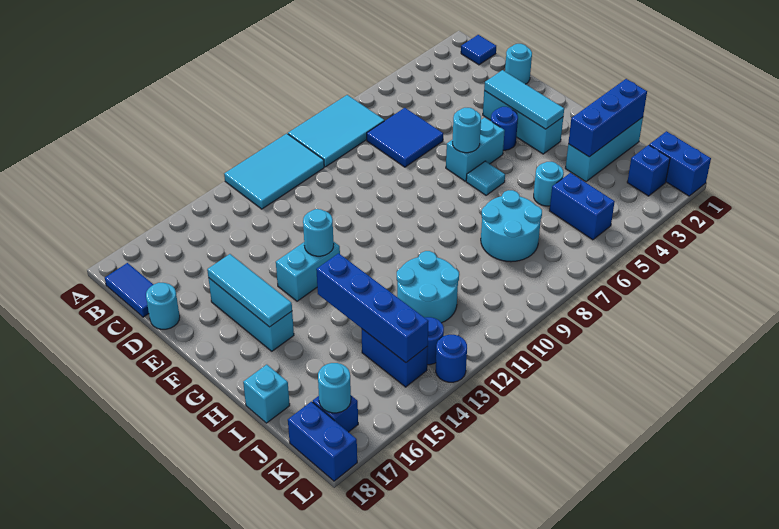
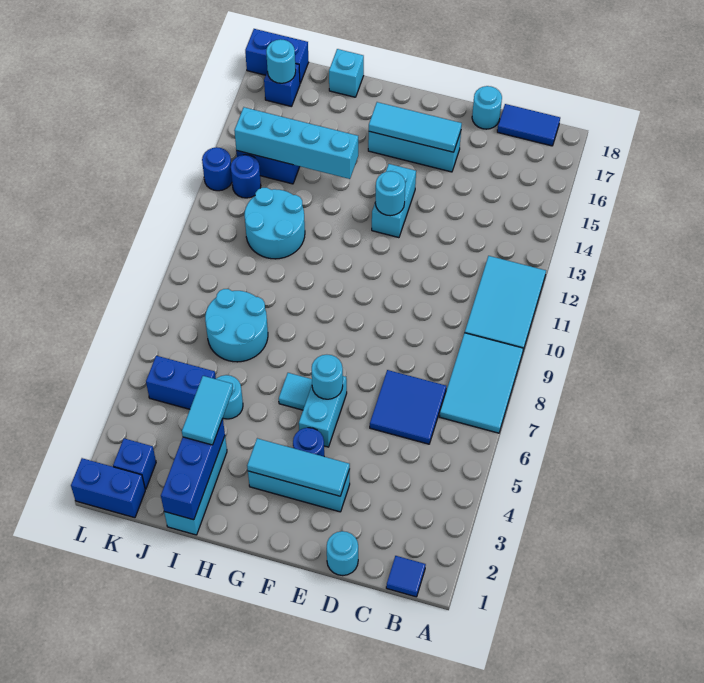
blue 1x4 brick [316,253,428,363] -> cyan 1x4 brick [234,107,358,179]
none -> cyan 1x2 tile [182,376,233,445]

